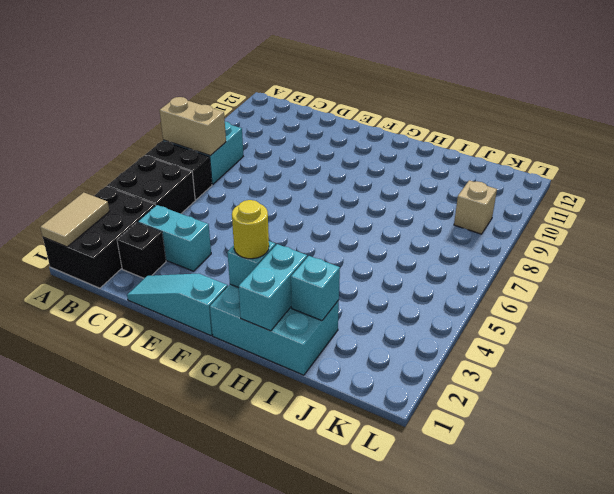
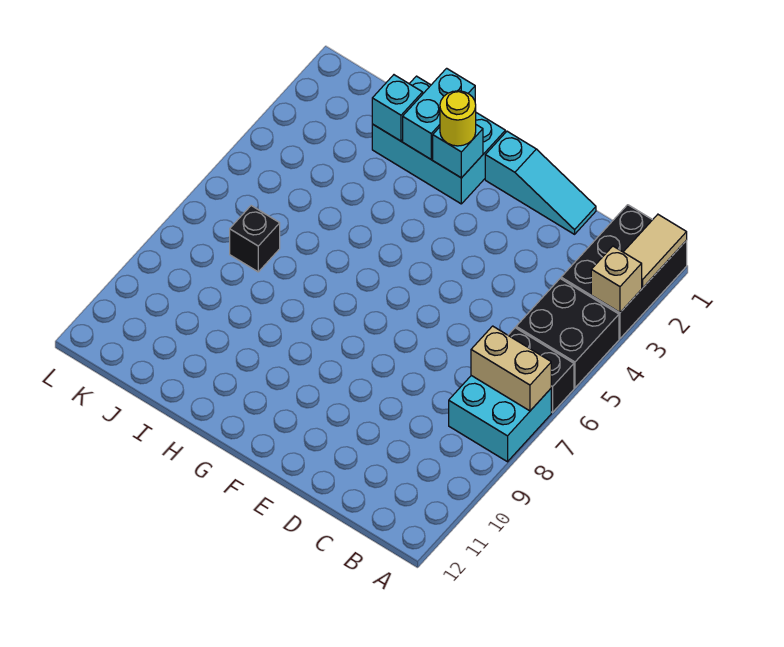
black 1x1 brick [117,222,166,278] -> black 1x1 brick moved to [230,206,280,272]
cyan 1x2 brick [138,205,211,271] -> none
tan 1x1 brick [454,180,497,234] -> tan 1x1 brick moved to [591,246,642,312]

